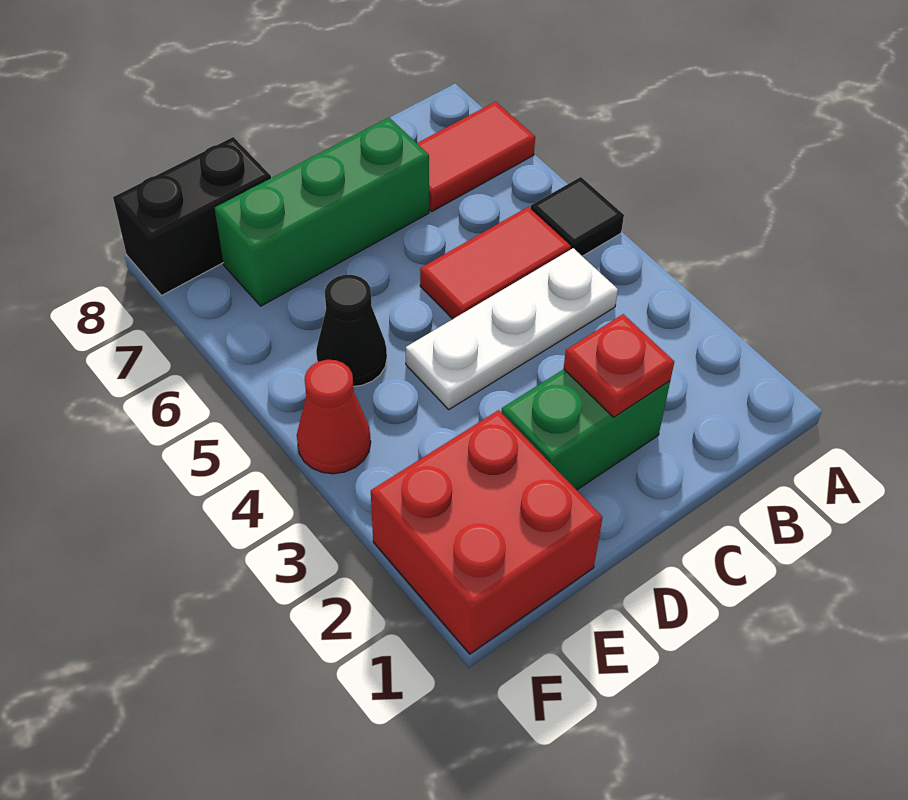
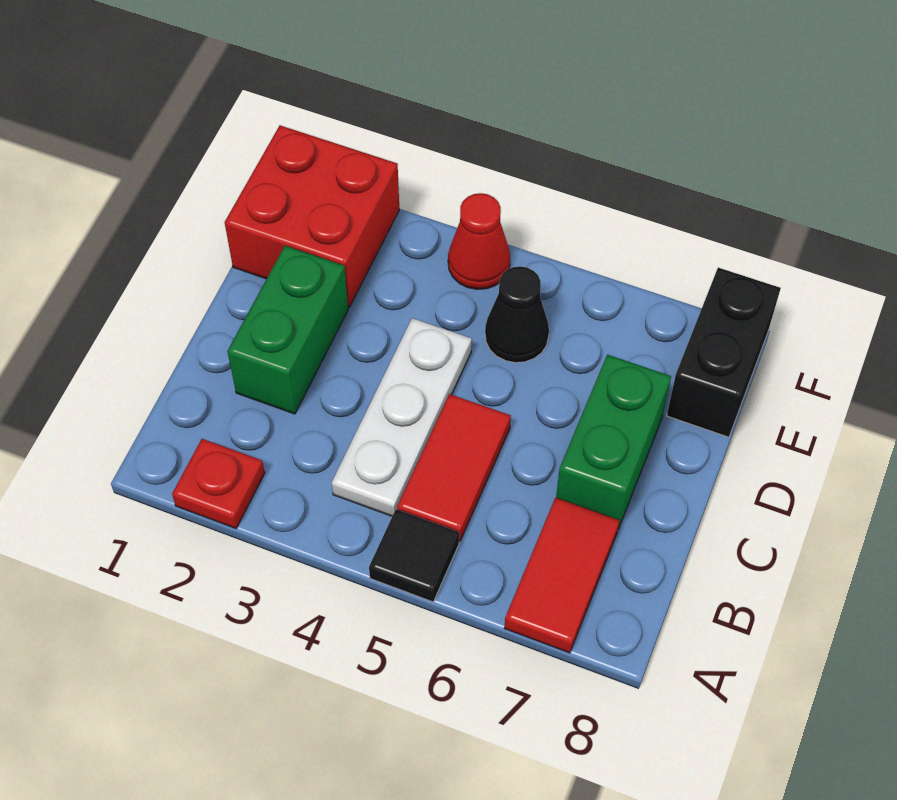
red 1x1 plate [564,314,674,417] -> red 1x1 plate moved to [172,439,265,528]
green 1x3 brick [215,117,429,306] -> green 1x2 brick [556,355,671,529]

